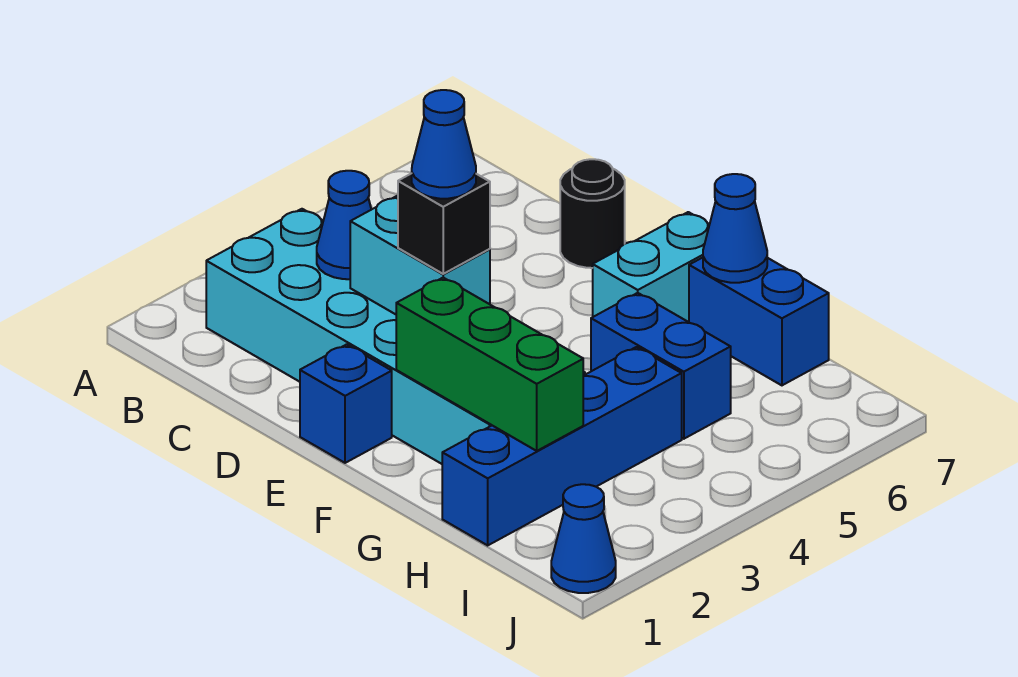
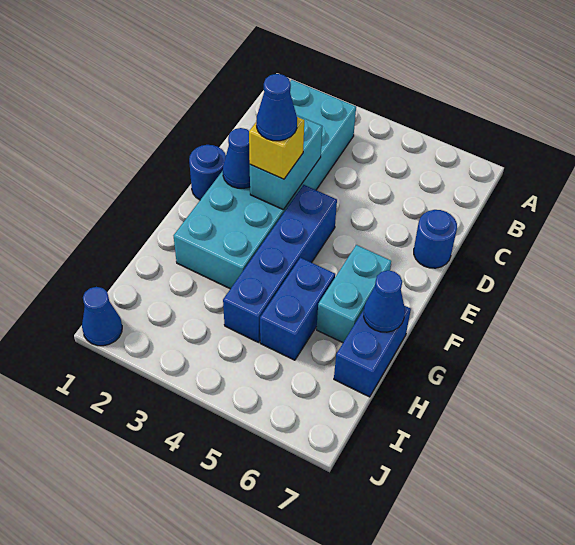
blue 1x1 cone [317,171,371,279] -> blue 1x1 cone moved to [223,128,250,188]
black 1x1 round brick [560,159,625,268] -> blue 1x1 round brick [414,210,457,268]
blue 1x1 brick [300,345,392,463] -> blue 1x1 round brick [189,145,226,200]
black 1x1 brick [398,173,490,274] -> yellow 1x1 brick [249,117,304,179]
green 1x3 brick [396,278,583,451] -> none
cyan 1x2 brick [593,212,710,322] -> cyan 1x2 brick turned to [317,245,391,343]
blue 1x4 brick [442,347,682,545] -> blue 1x4 brick turned to [223,185,337,342]

